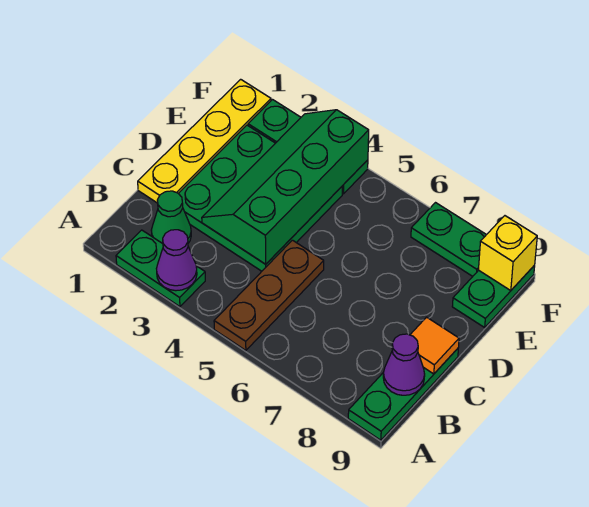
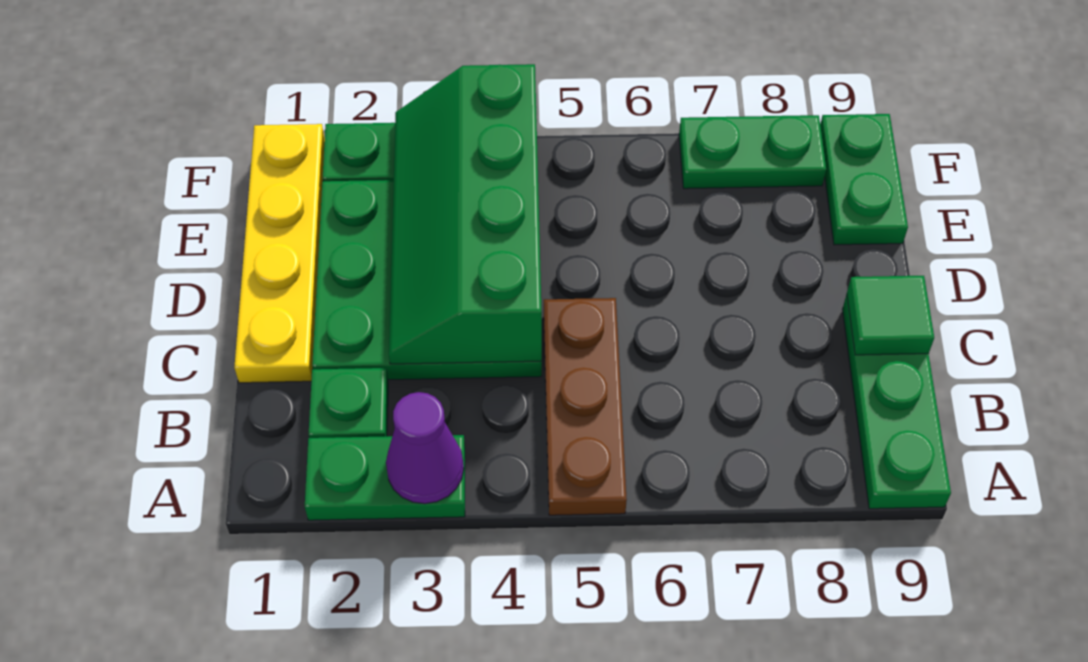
green 1x1 cone [151,191,191,244] -> green 1x1 plate [309,368,388,438]
purple 1x1 cone [383,334,425,395] -> none
orange 1x1 tile [410,317,459,374] -> green 1x1 tile [847,276,934,355]
yellow 1x1 brick [479,216,537,291] -> none

